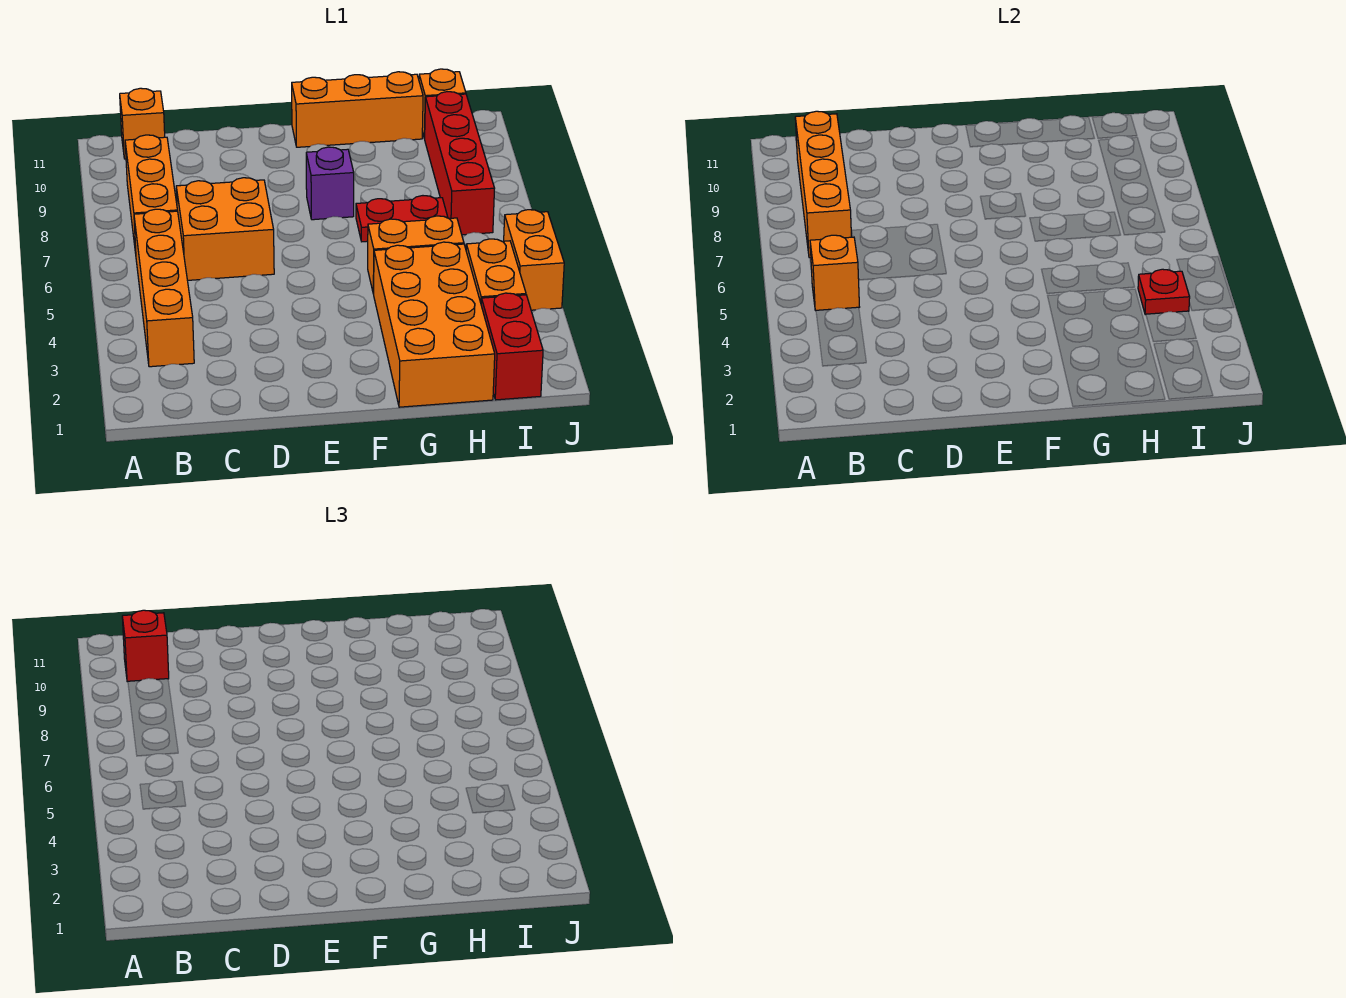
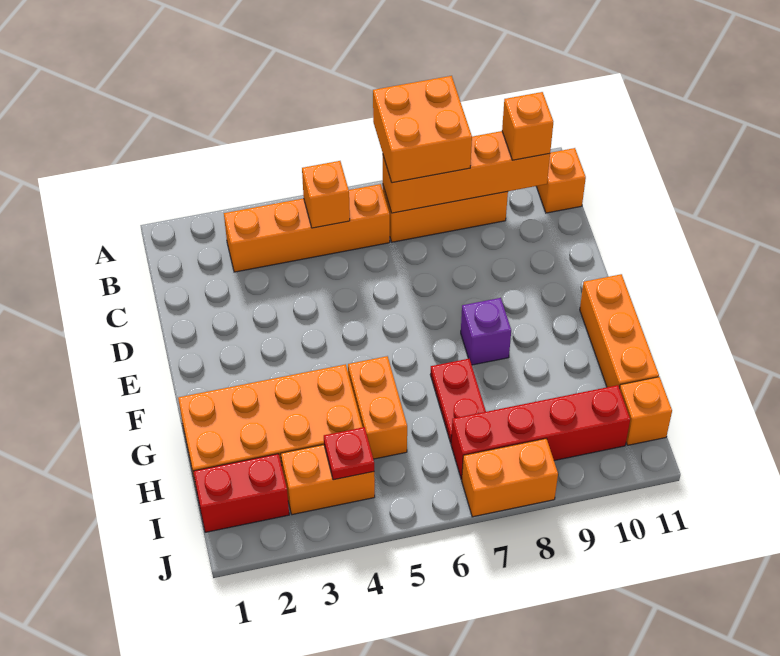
red 1x1 brick [122,610,169,682] -> orange 1x1 brick [502,92,553,160]
orange 2x2 brick [176,178,274,280] -> orange 2x2 brick moved to [373,76,472,183]
orange 1x2 brick [504,210,564,310] -> orange 1x2 brick moved to [462,439,558,517]

